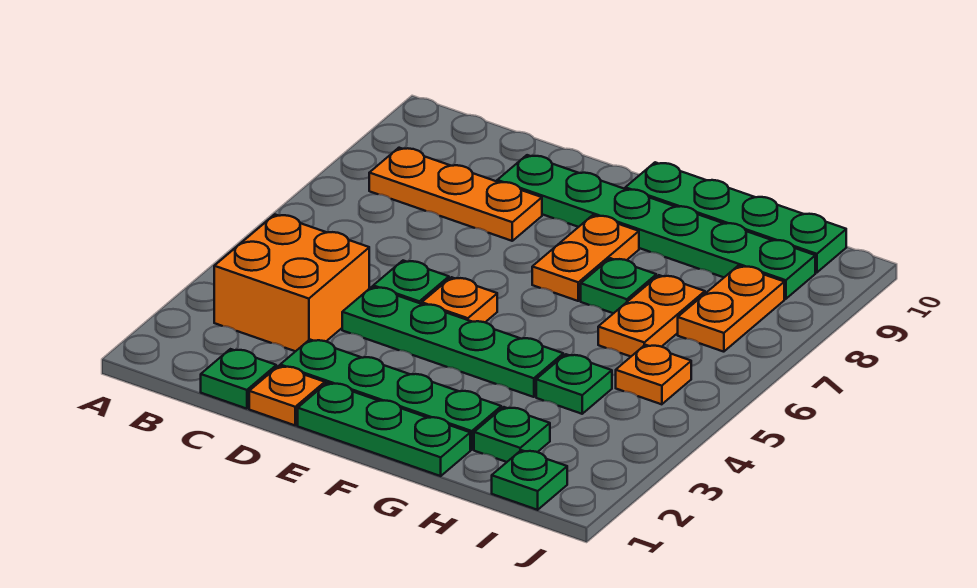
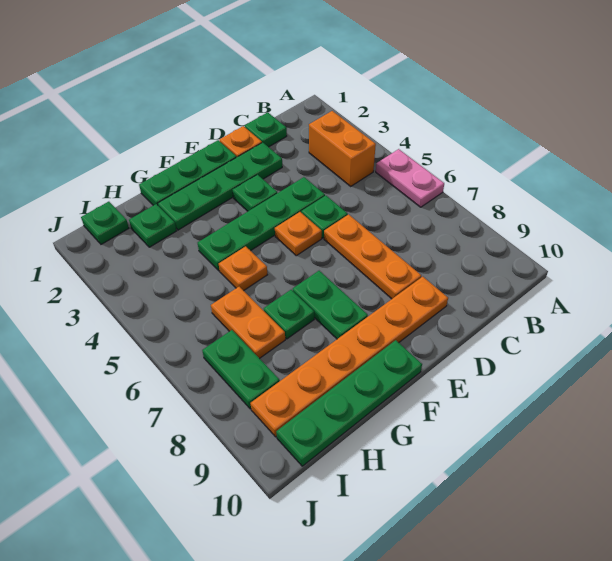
none -> pink 1x2 plate [376,149,444,207]
orange 2x2 brick [214,215,369,351] -> orange 1x2 brick [309,111,376,186]
orange 1x3 plate [369,148,542,241] -> orange 1x3 plate turned to [324,214,421,299]
green 1x6 plate [497,155,815,299] -> orange 1x6 plate [250,277,448,437]
orange 1x2 plate [532,215,639,301] -> green 1x2 plate [293,271,368,339]
green 1x1 plate [536,354,612,414] -> green 1x1 plate moved to [233,175,277,211]
orange 1x1 plate [616,345,691,404] -> orange 1x1 plate moved to [219,246,267,291]
orange 1x2 plate [678,266,784,352] -> green 1x2 plate [202,330,280,409]

